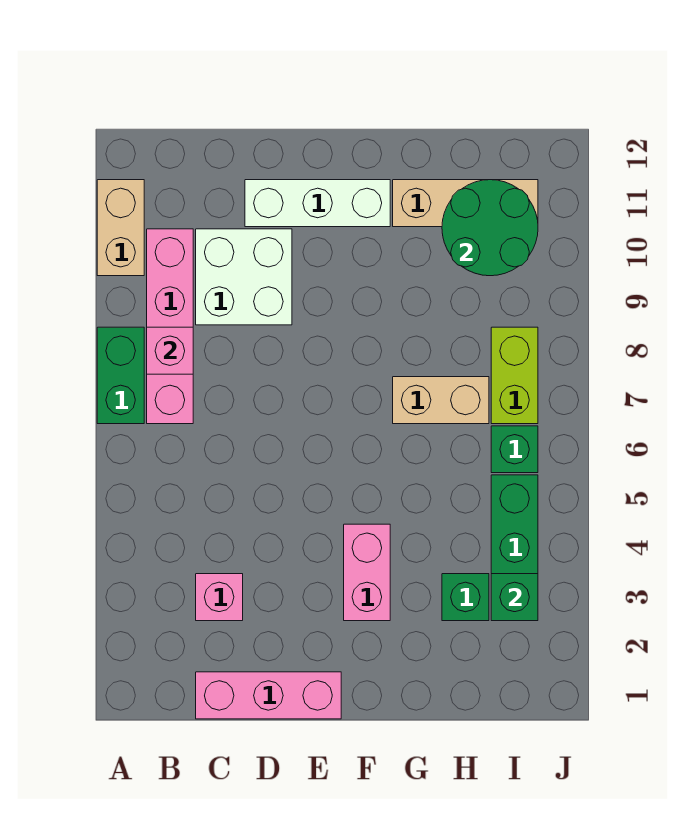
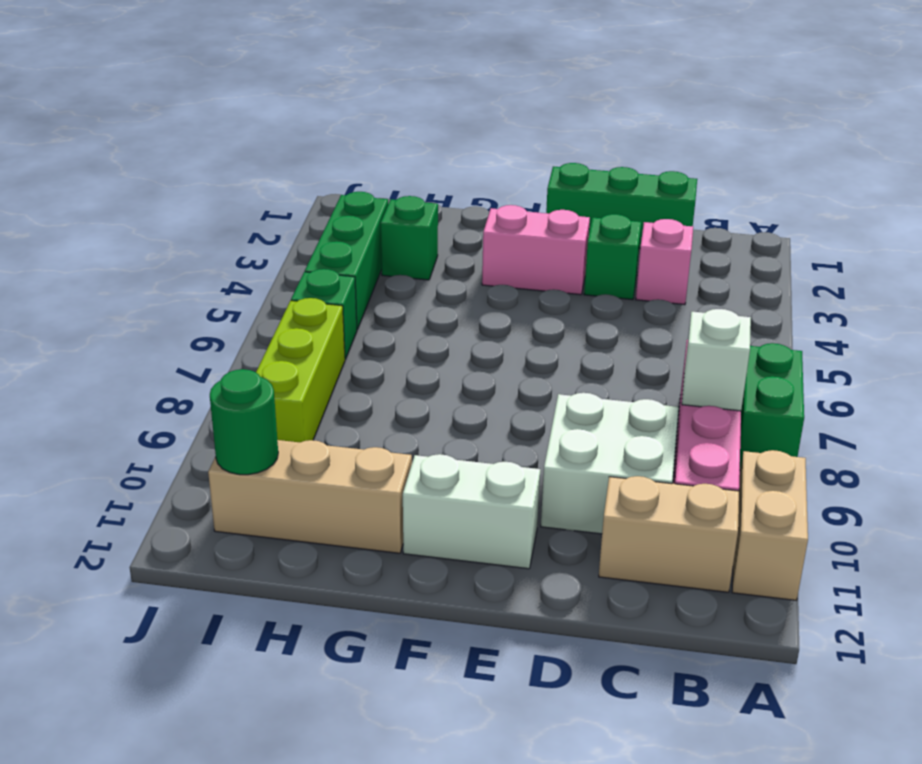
pink 1x1 brick [147,327,193,374] -> white 1x1 brick [682,309,751,411]
pink 1x3 brick [196,672,341,719] -> green 1x3 brick [546,163,697,248]
white 1x3 brick [245,180,390,227] -> white 1x2 brick [403,454,540,569]
pink 1x2 brick [344,524,390,621] -> pink 1x2 brick turned to [482,205,590,295]
tan 1x2 brick [393,377,489,424] -> tan 1x2 brick moved to [599,476,739,592]
green 2x2 round brick [442,180,538,276] -> green 1x1 round brick [210,369,278,475]
green 1x1 brick [491,574,538,621] -> green 1x1 brick moved to [584,214,641,300]
lime 1x2 brick [491,327,538,424] -> lime 1x3 brick [256,298,345,442]

